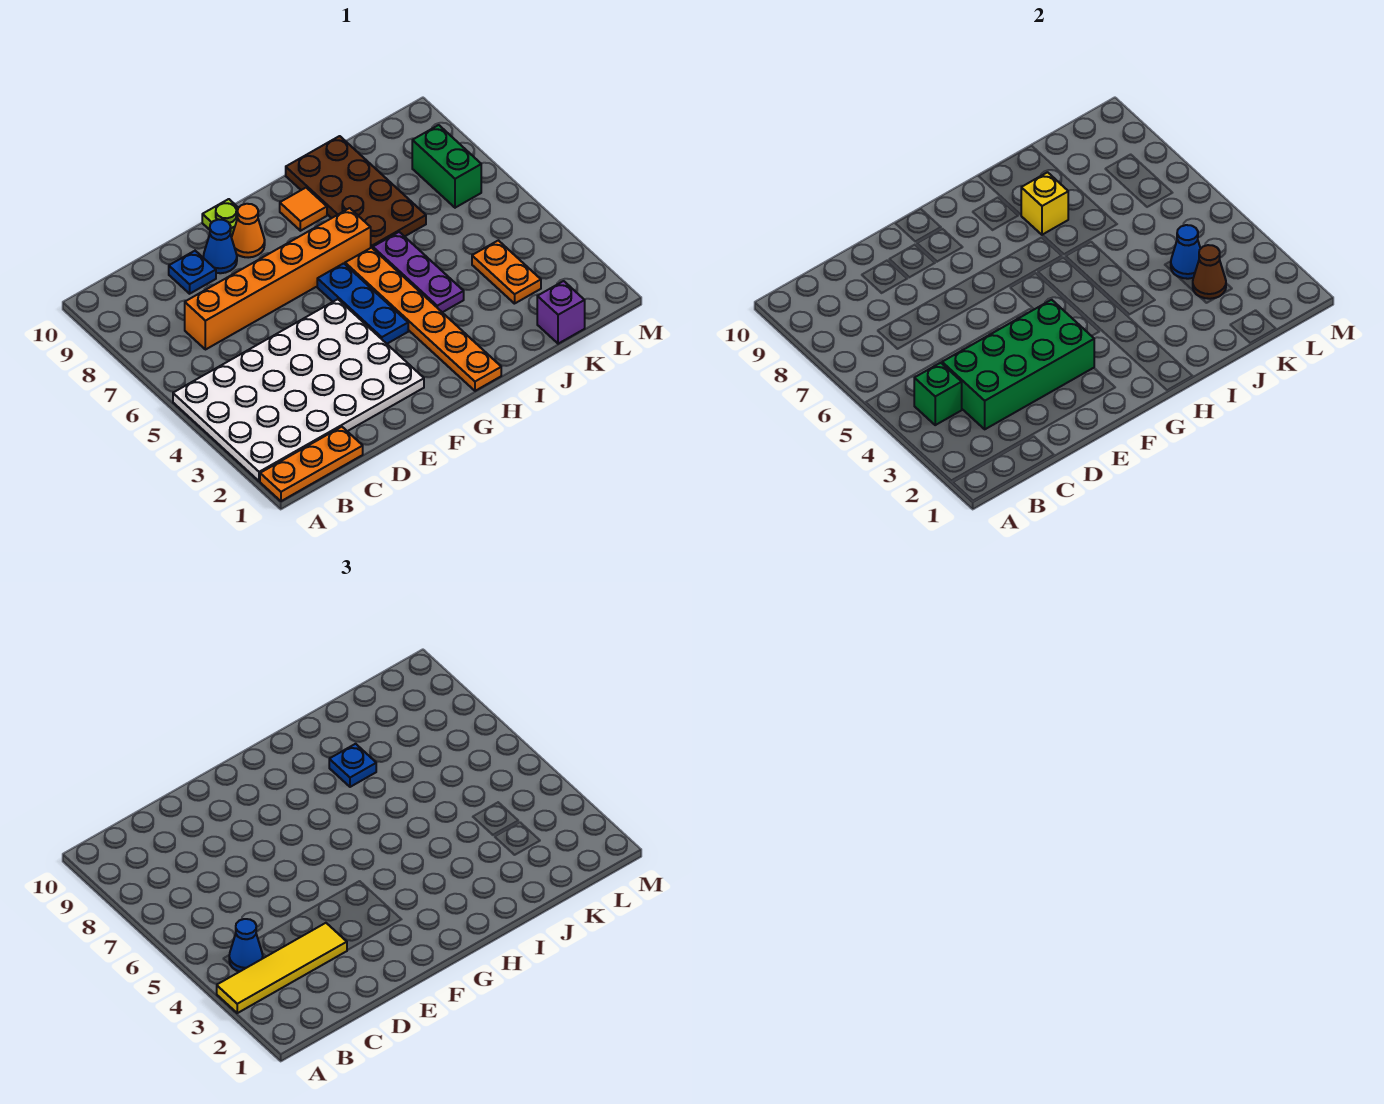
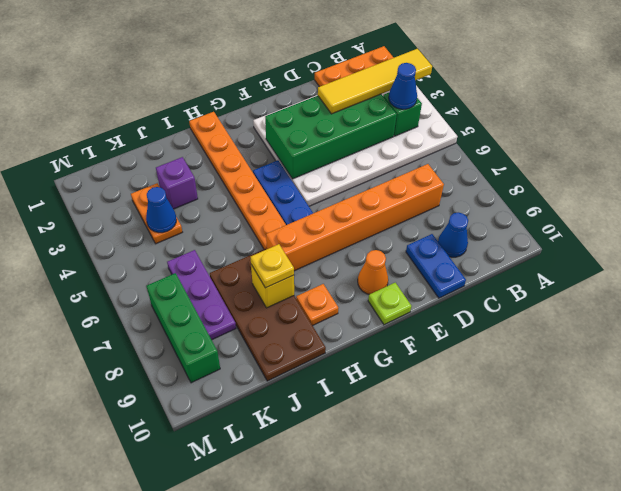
blue 1x1 plate [169,251,216,294] -> blue 1x2 plate [406,234,466,298]
blue 1x1 cone [203,219,237,273] -> blue 1x1 cone moved to [438,212,468,257]
orange 1x1 tile [280,188,327,231] -> orange 1x1 plate [296,284,338,325]
purple 1x3 plate [373,232,464,312] -> purple 1x3 plate moved to [167,250,236,340]
blue 1x1 plate [329,744,376,787] -> yellow 1x1 plate [251,244,294,288]
purple 1x1 brick [537,281,585,344] -> purple 1x1 brick moved to [156,157,198,209]
brown 1x1 cone [1193,245,1226,299] -> none
green 1x2 brick [412,125,481,208] -> green 1x3 brick [147,273,220,383]

